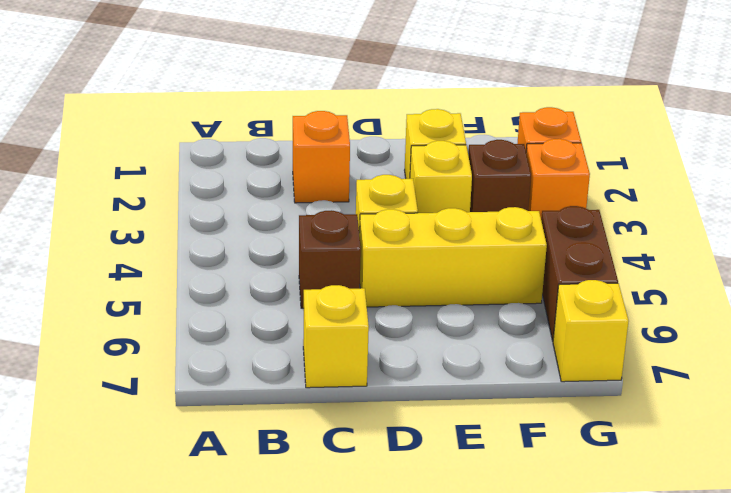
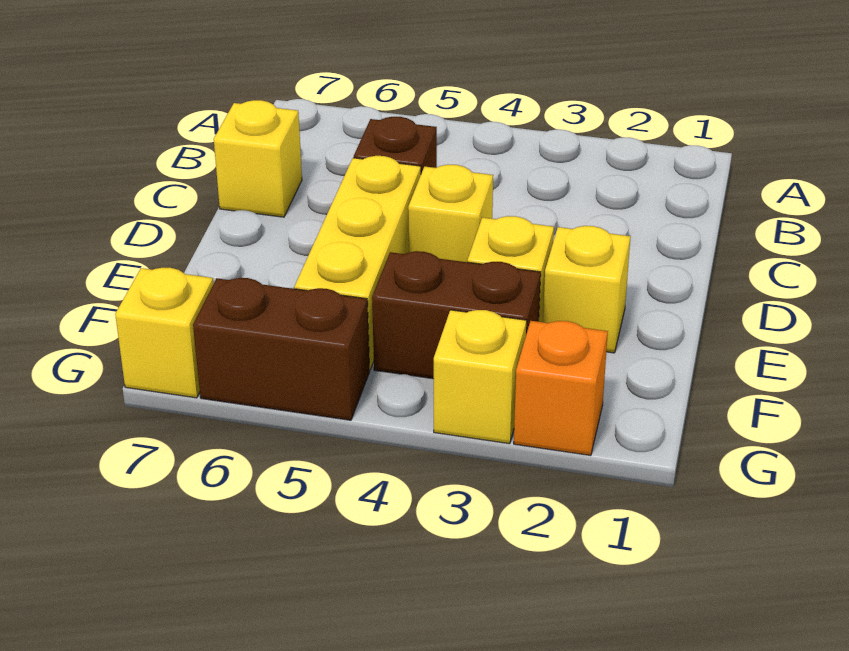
orange 1x1 brick [293,111,350,203] -> none
brown 1x1 brick [469,140,531,212] -> brown 1x2 brick [372,251,541,379]
orange 1x1 brick [526,139,590,217] -> yellow 1x1 brick [434,310,527,444]

